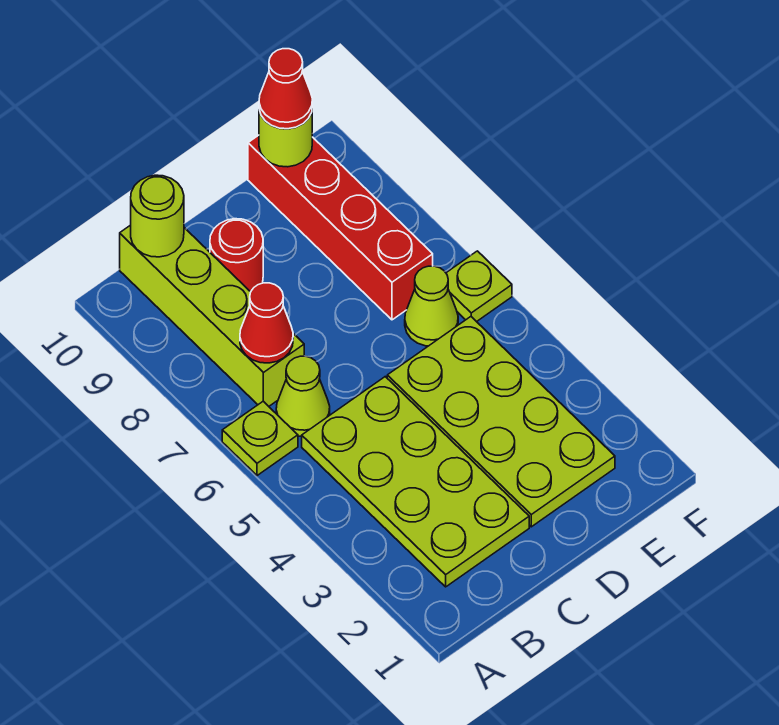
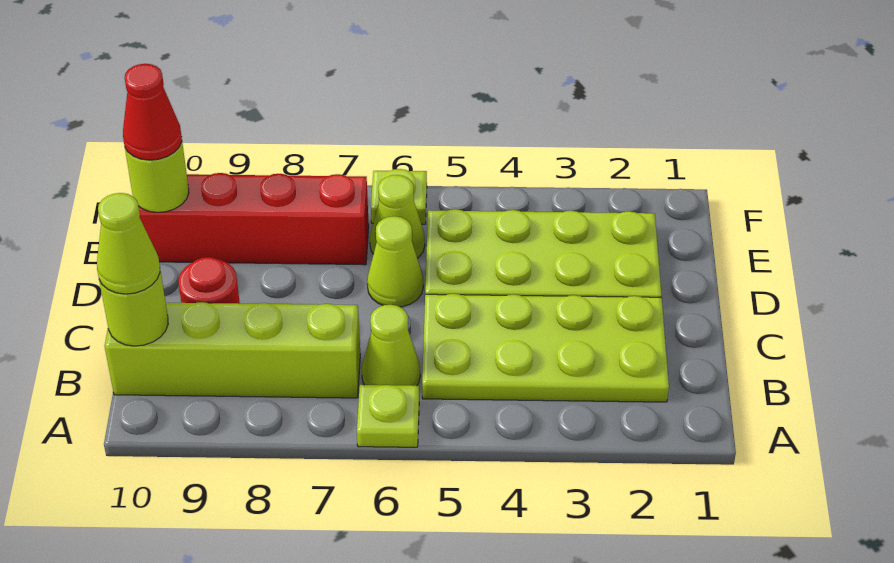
red 1x1 cone [240,283,293,363] -> none
none -> lime 1x1 cone [97,193,160,294]
none -> lime 1x1 cone [367,216,423,307]

